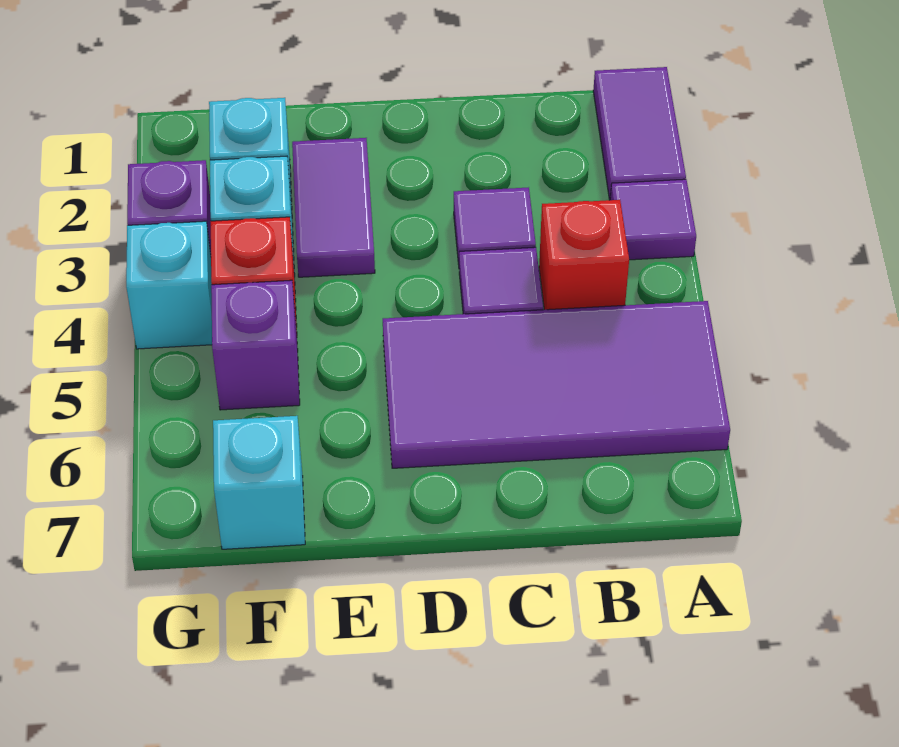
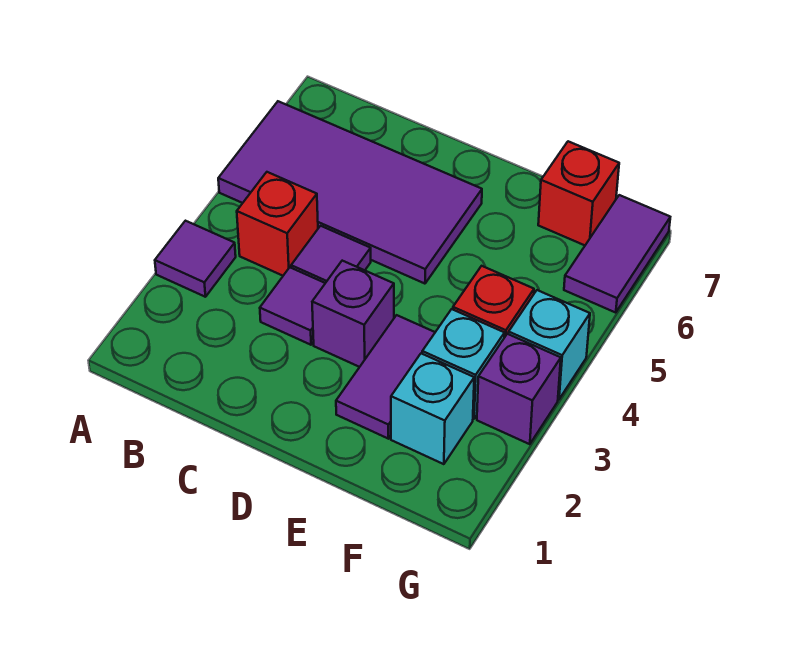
purple 1x2 tile [593,67,686,200] -> purple 1x2 tile moved to [564,195,670,313]
purple 1x1 brick [211,280,300,410] -> purple 1x1 brick moved to [312,261,394,367]
cyan 1x1 brick [213,416,305,549] -> red 1x1 brick [538,141,619,245]

